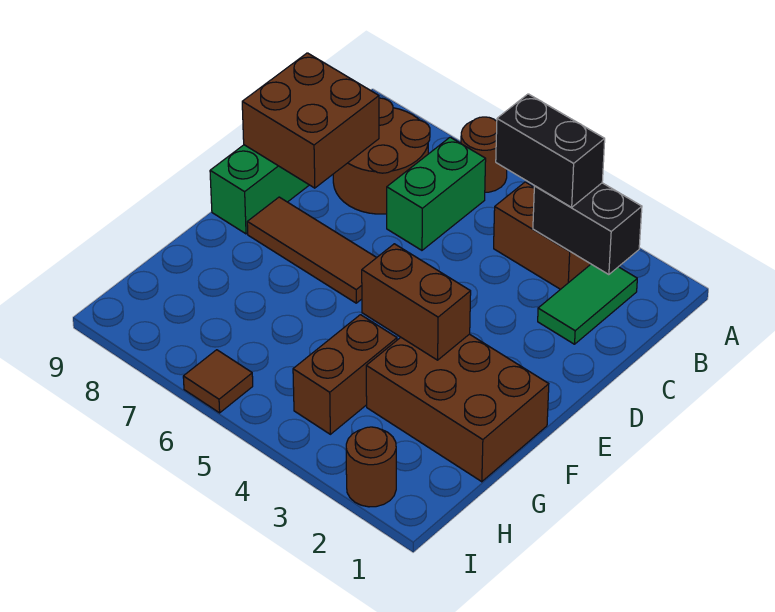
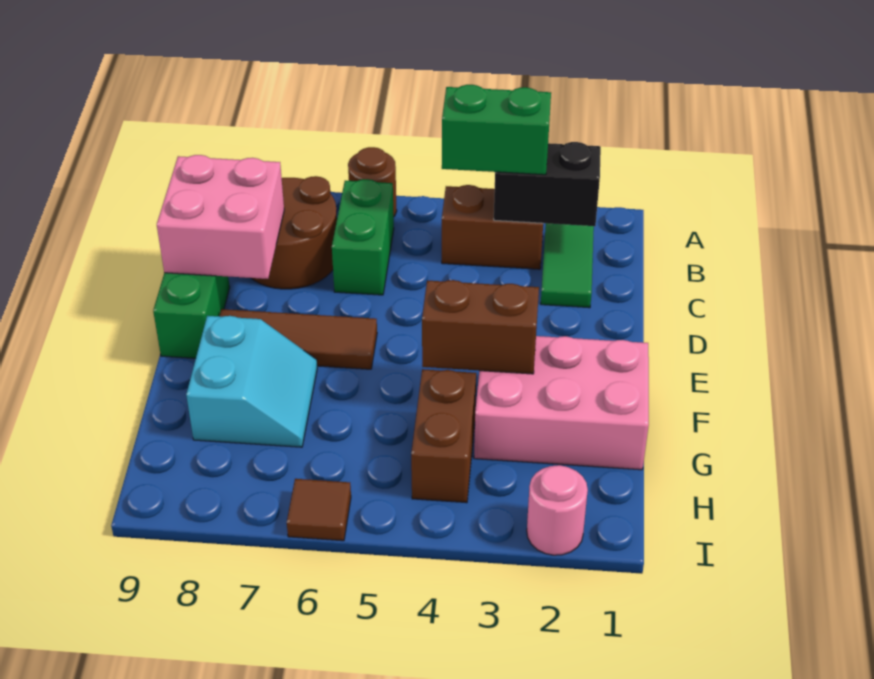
black 1x2 brick [496,94,605,208] -> green 1x2 brick [442,85,551,175]
brown 2x2 brick [242,53,379,188] -> pink 2x2 brick [157,155,284,279]
brown 2x3 brick [366,334,549,482] -> pink 2x3 brick [474,336,649,470]
none -> cyan 2x2 slope [186,316,317,447]
brown 1x1 round brick [346,427,396,507] -> pink 1x1 round brick [527,465,588,555]

